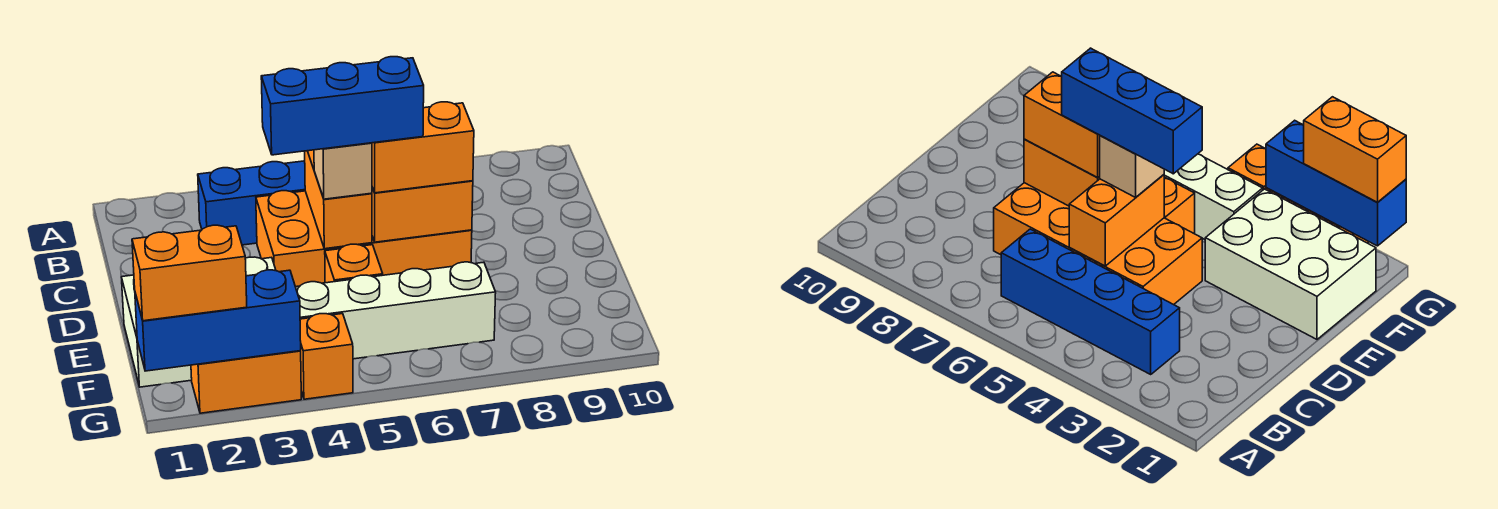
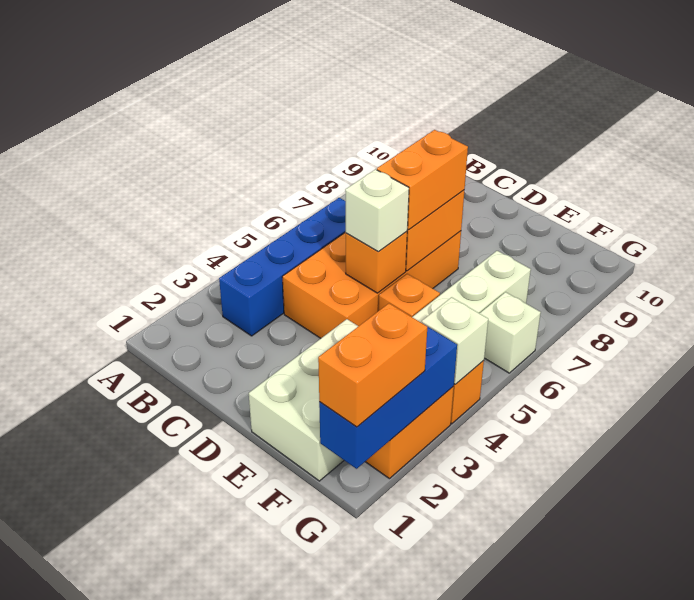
orange 1x2 brick [305,150,372,249] -> orange 1x1 brick [346,231,407,293]
blue 1x3 brick [261,57,424,155] -> none
tan 1x1 brick [314,143,372,199] -> white 1x1 brick [345,169,409,252]
none -> white 1x1 brick [422,297,488,384]
none -> white 1x1 brick [480,292,541,373]

